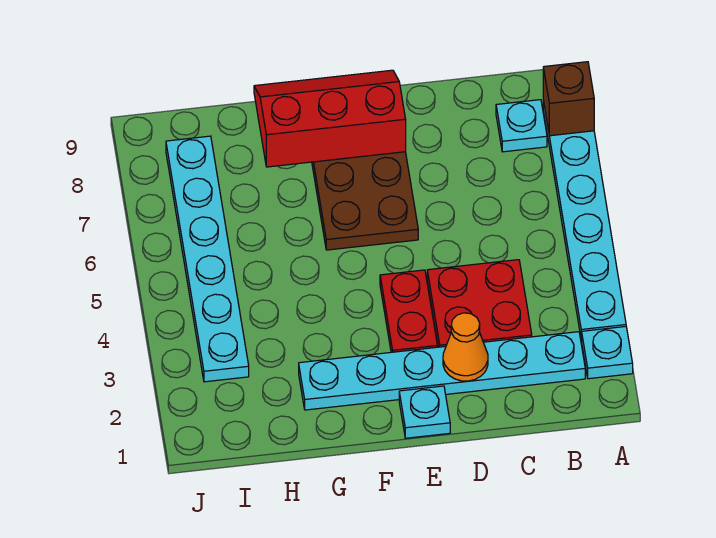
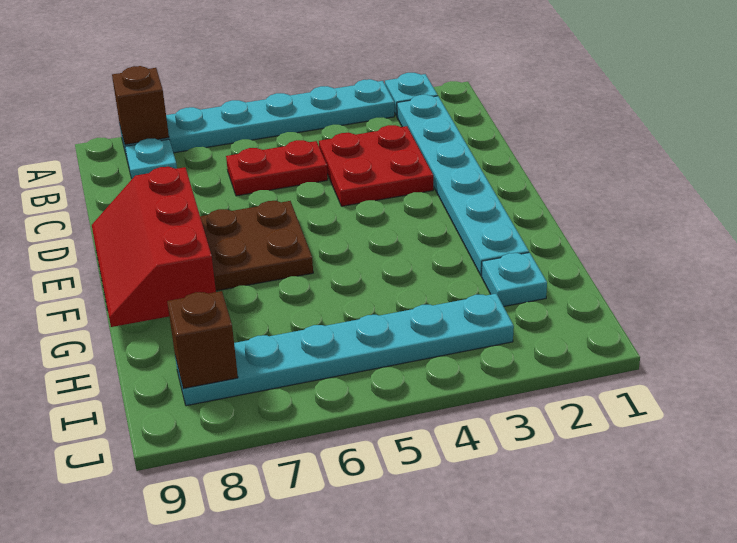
orange 1x1 cone [443,313,488,381] -> none
cyan 1x1 plate [399,386,450,438] -> cyan 1x1 plate moved to [482,253,547,306]
red 1x2 plate [380,270,437,352] -> red 1x2 plate moved to [226,140,328,196]
none -> brown 1x1 brick [167,291,238,389]

